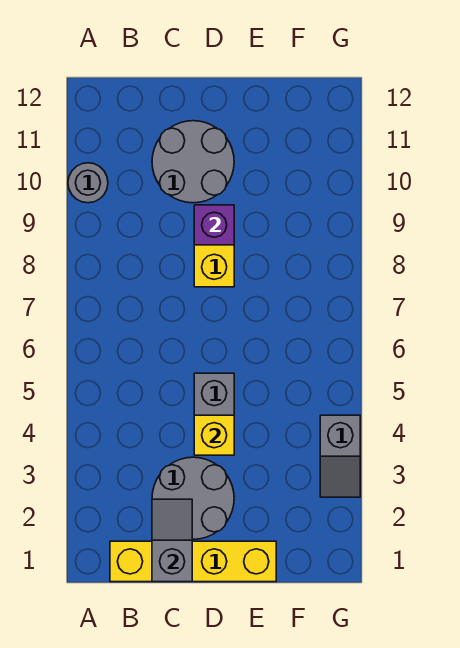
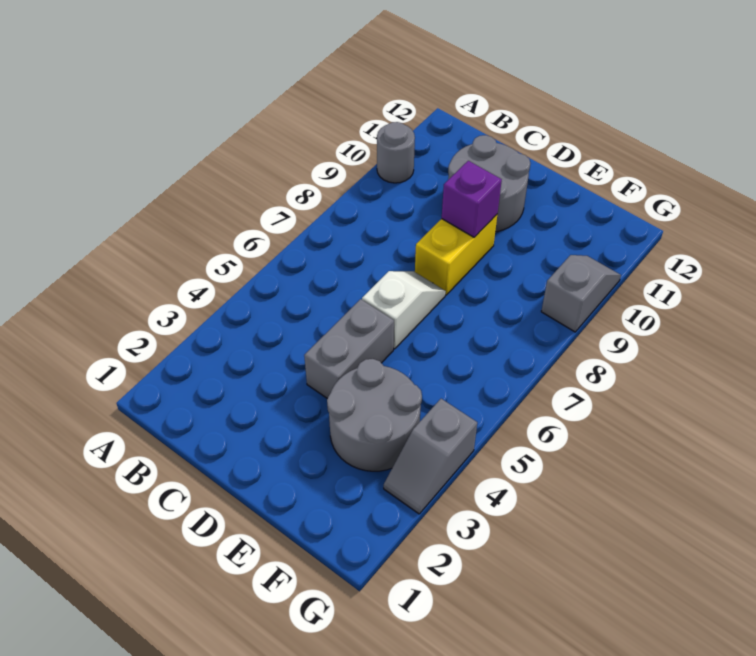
yellow 1x4 brick [110,541,276,582] -> none
grey 1x2 slope [152,499,192,582] -> grey 1x2 slope moved to [541,255,621,332]
grey 2x2 round brick [152,457,234,539] -> grey 2x2 round brick moved to [327,359,422,471]
yellow 1x1 brick [194,415,234,455] -> none
none -> white 1x2 slope [362,271,446,349]

